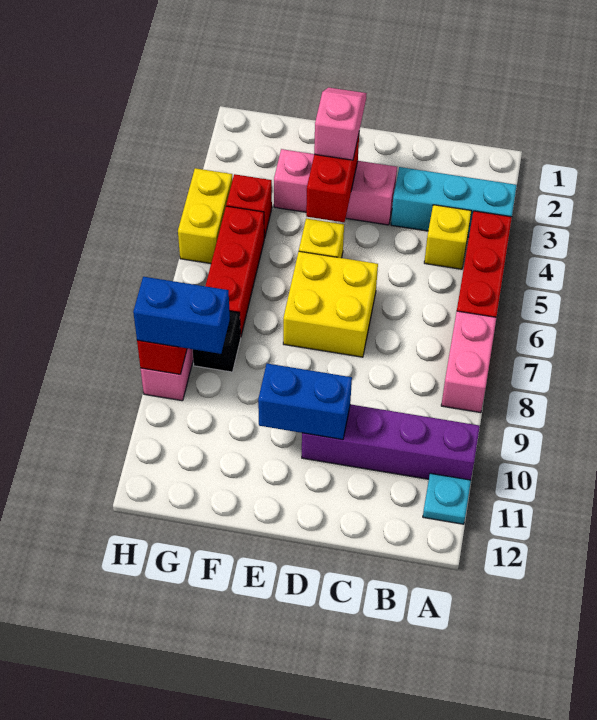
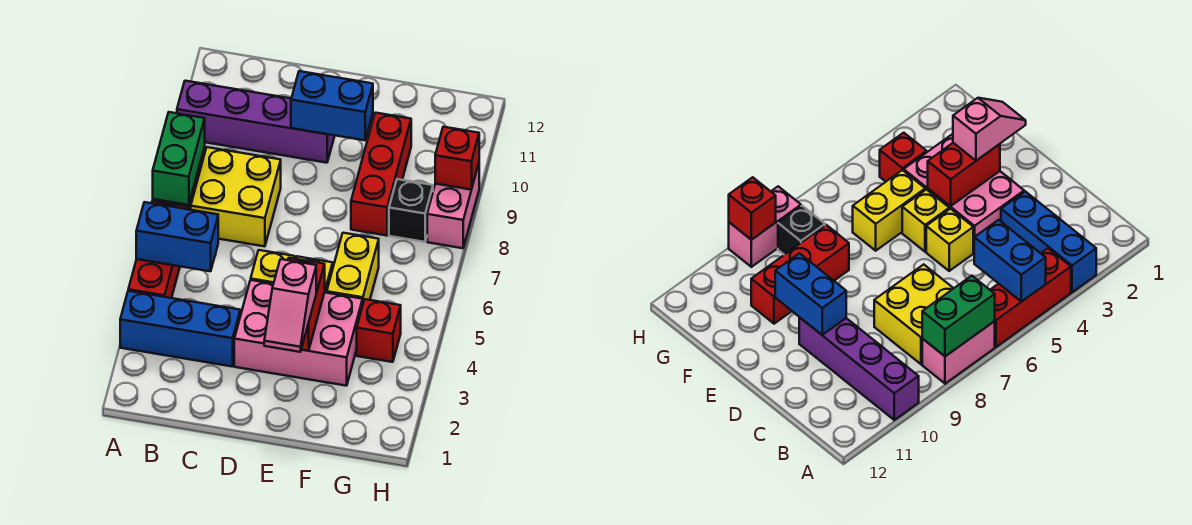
cyan 1x3 brick [391,167,517,237] -> blue 1x3 brick [120,291,240,366]
none -> green 1x2 brick [153,112,205,205]
cyan 1x1 plate [423,473,471,524] -> none
yellow 1x1 brick [424,205,471,269] -> yellow 1x1 brick moved to [251,250,295,284]
pink 1x3 brick [274,149,397,225] -> pink 2x3 brick [234,280,363,386]
yellow 2x2 brick [283,251,378,357] -> yellow 2x2 brick moved to [191,147,281,246]
red 1x3 brick [206,206,264,338] -> red 1x3 brick moved to [351,113,411,236]
blue 1x2 brick [133,277,230,354] -> blue 1x2 brick moved to [136,202,218,271]
yellow 1x2 brick [178,168,232,264] -> yellow 1x2 brick moved to [327,233,379,303]

